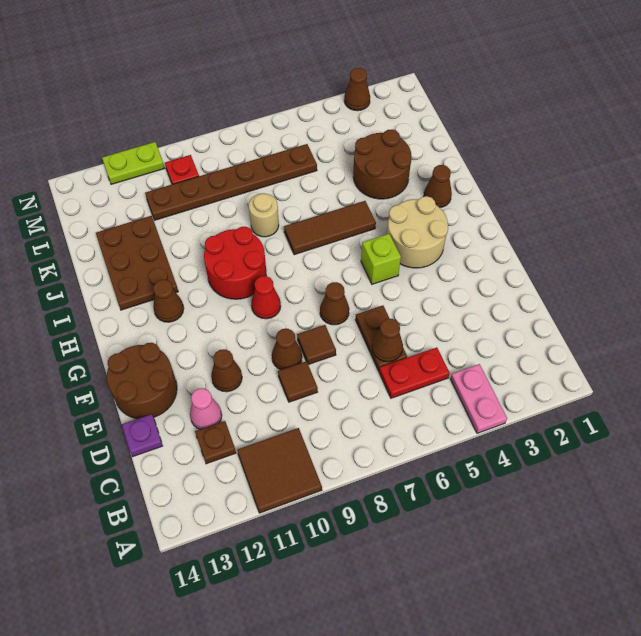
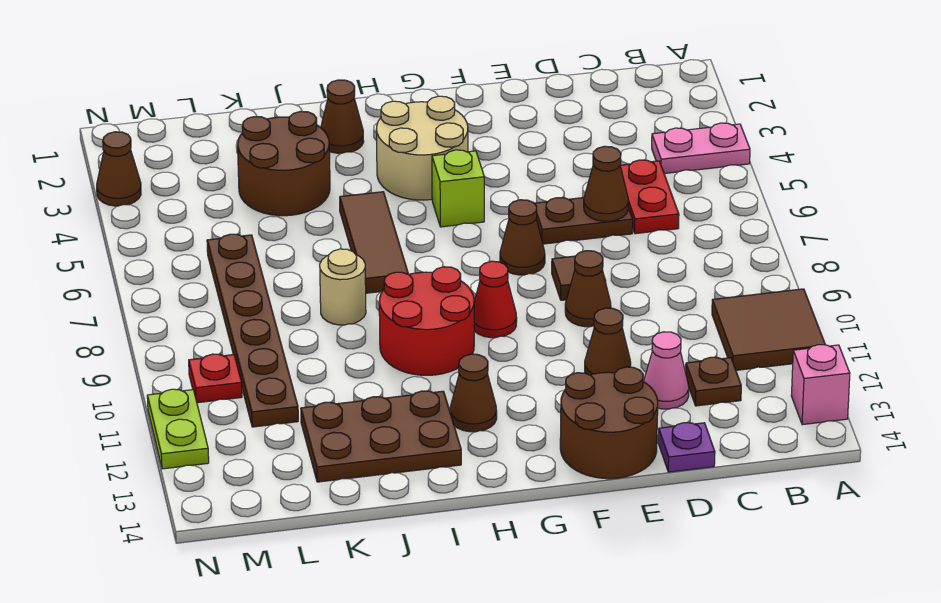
none -> pink 1x1 brick [791,345,850,425]
brown 1x1 tile [278,361,318,402] -> none

